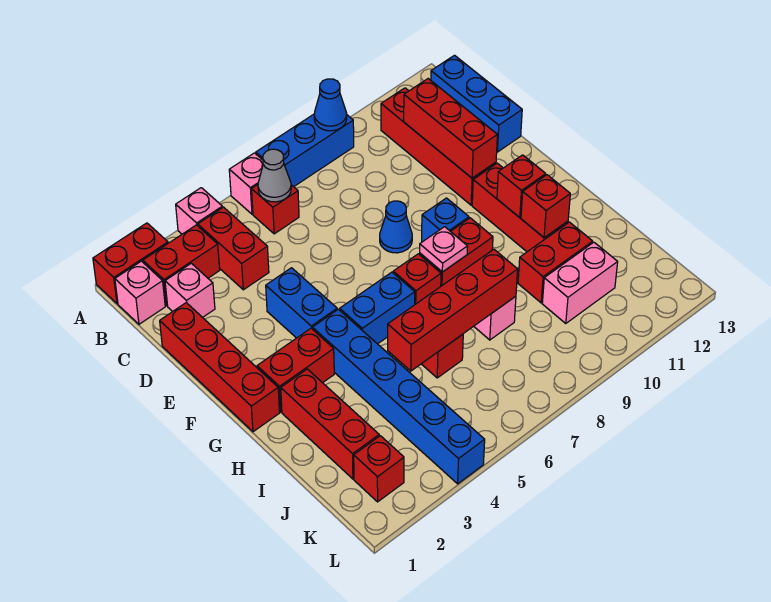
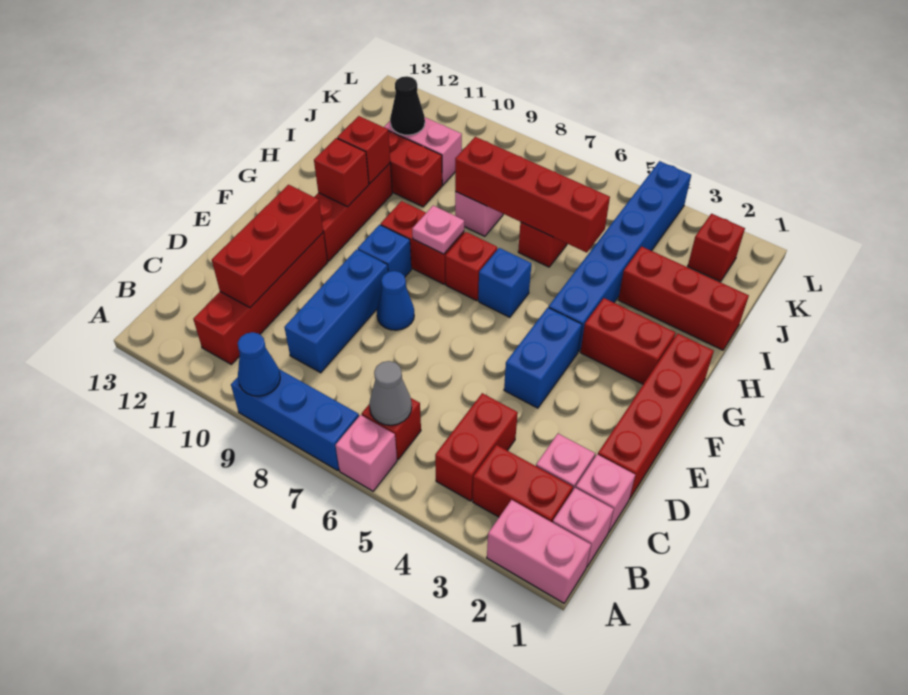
red 1x2 brick [93,223,168,304] -> pink 1x2 brick [487,500,591,603]
pink 1x1 brick [176,188,222,234] -> pink 1x1 brick moved to [576,454,635,533]
blue 1x3 brick [431,55,522,152] -> blue 1x3 brick moved to [284,249,388,373]
blue 1x2 brick [340,272,415,344] -> blue 1x1 brick [478,248,531,317]
red 1x3 brick [281,369,379,479] -> red 1x3 brick turned to [618,246,749,350]
none -> black 1x1 cone [390,76,425,135]

